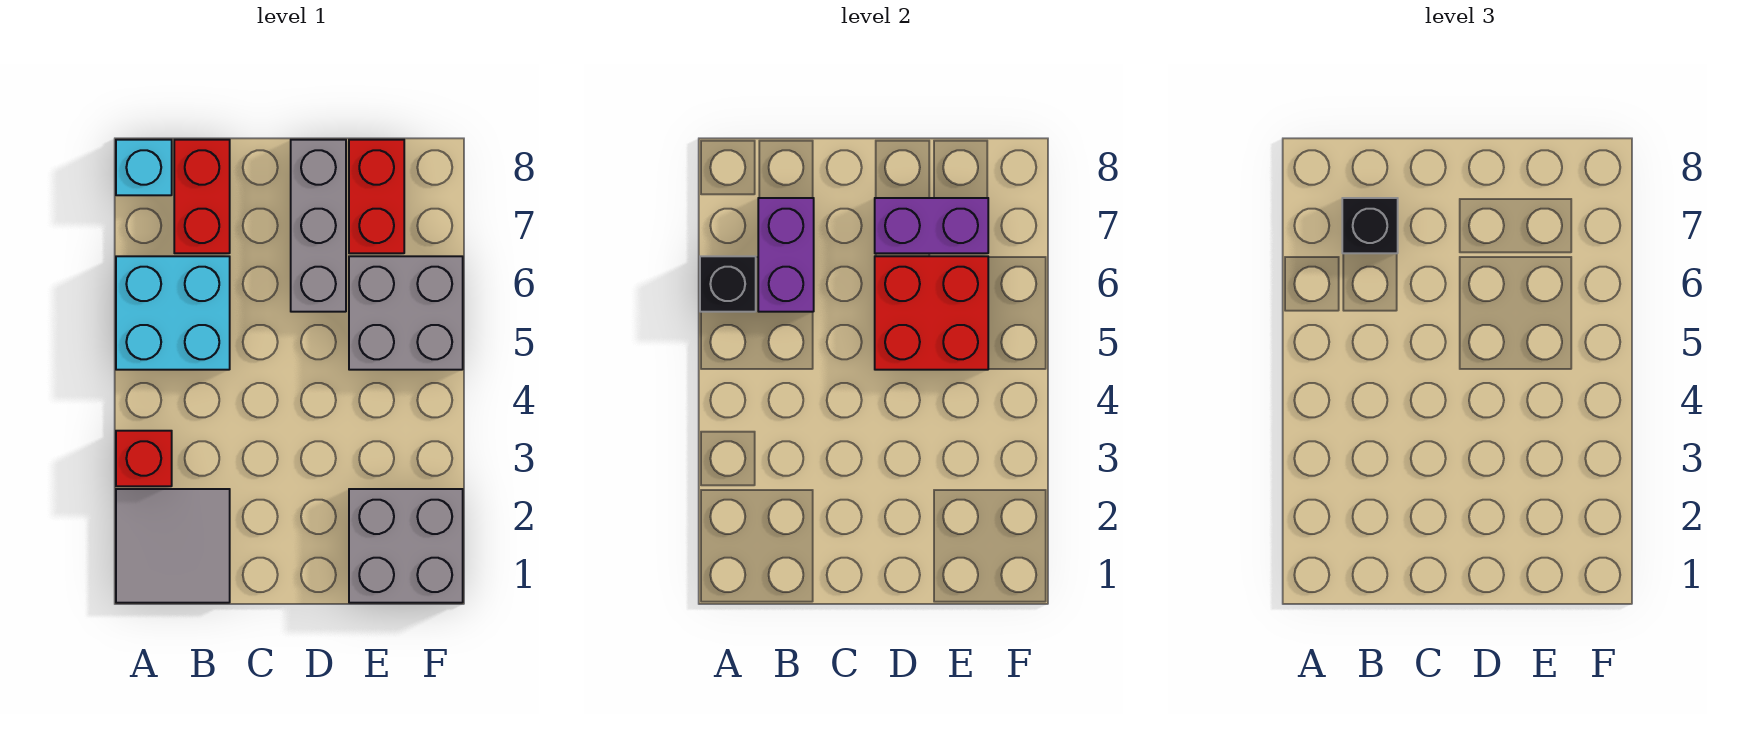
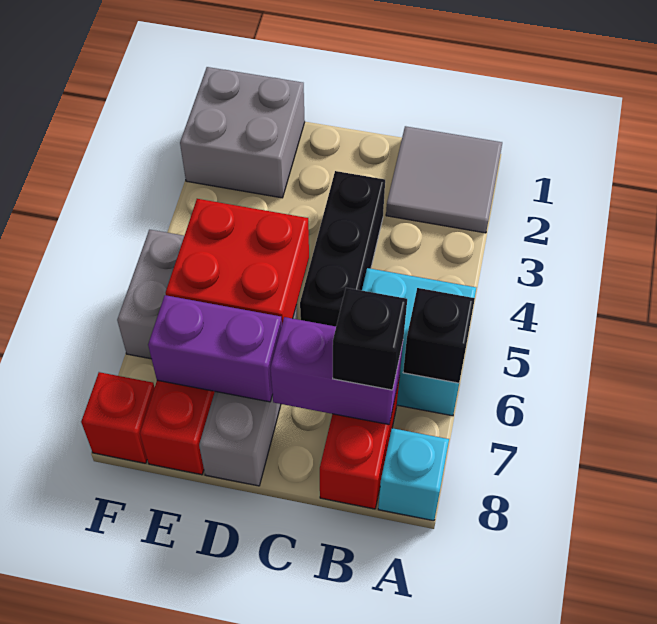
red 1x1 brick [116,431,172,486] -> red 1x1 brick moved to [81,372,155,463]
purple 1x2 brick [758,198,814,312] -> purple 1x2 brick turned to [270,317,403,425]
none -> black 1x3 brick [300,171,385,326]

